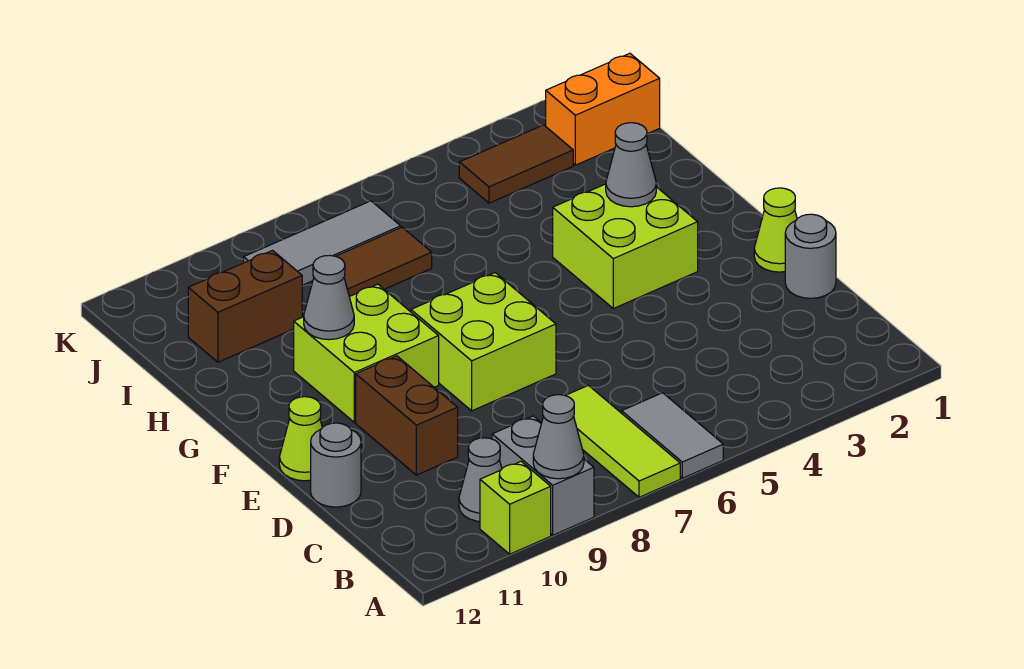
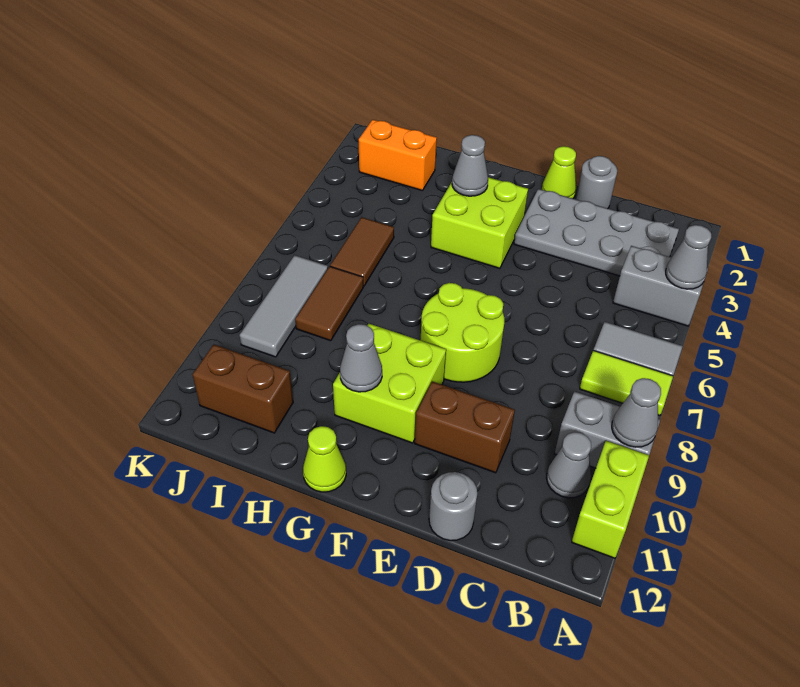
none -> grey 1x2 brick [613,246,708,326]
none -> grey 1x1 cone [666,225,711,289]
lime 1x3 tile [566,385,680,497] -> lime 1x2 tile [580,351,673,416]
lime 1x1 brick [480,461,551,554] -> lime 1x2 brick [572,441,649,558]
none -> grey 2x4 plate [514,189,679,276]
lime 2x2 brick [411,273,556,411] -> lime 2x2 round brick [421,283,504,382]
lime 1x1 cone [279,397,322,481] -> lime 1x1 cone moved to [303,426,346,492]
brown 1x2 brick [188,251,302,362] -> brown 1x2 brick turned to [193,345,293,433]
orange 1x2 brick [545,53,660,165] -> orange 1x2 brick turned to [359,120,437,191]
brown 1x2 tile [459,125,573,203] -> brown 1x2 tile moved to [330,217,394,286]

